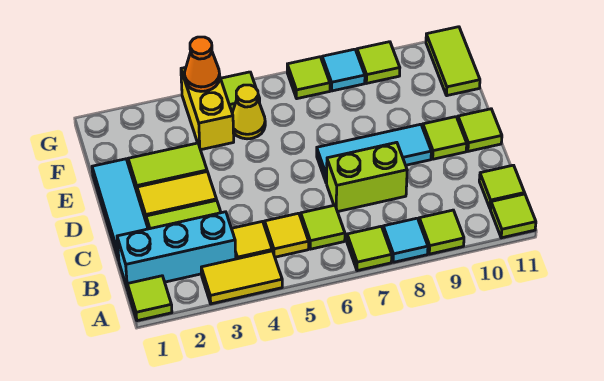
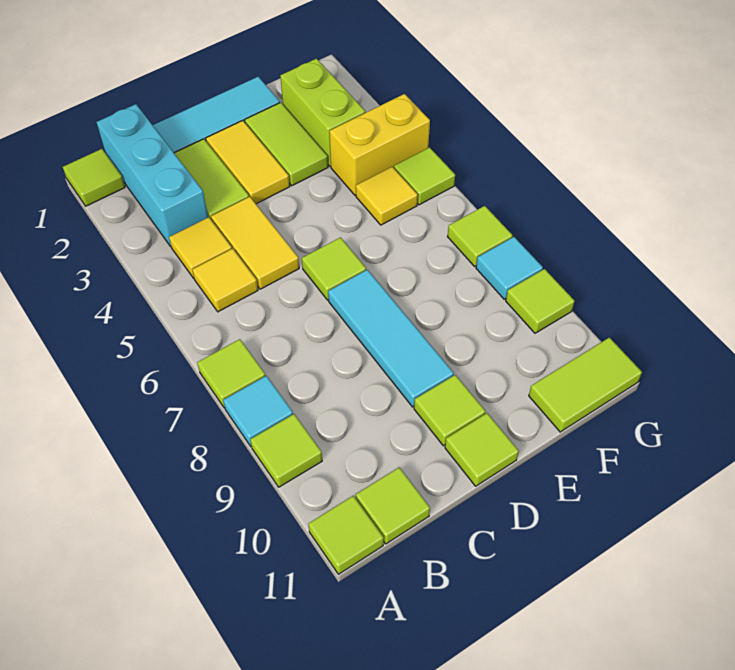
yellow 1x2 tile [201,251,282,304] -> yellow 1x2 tile moved to [211,197,299,289]
lime 1x1 tile [301,205,345,249] -> lime 1x1 tile moved to [302,238,366,300]
lime 1x2 brick [326,142,407,212] -> lime 1x2 brick moved to [280,59,365,166]
yellow 1x1 cone [232,85,265,139] -> yellow 1x1 tile [356,167,418,225]
orange 1x1 cone [184,37,220,91] -> none

